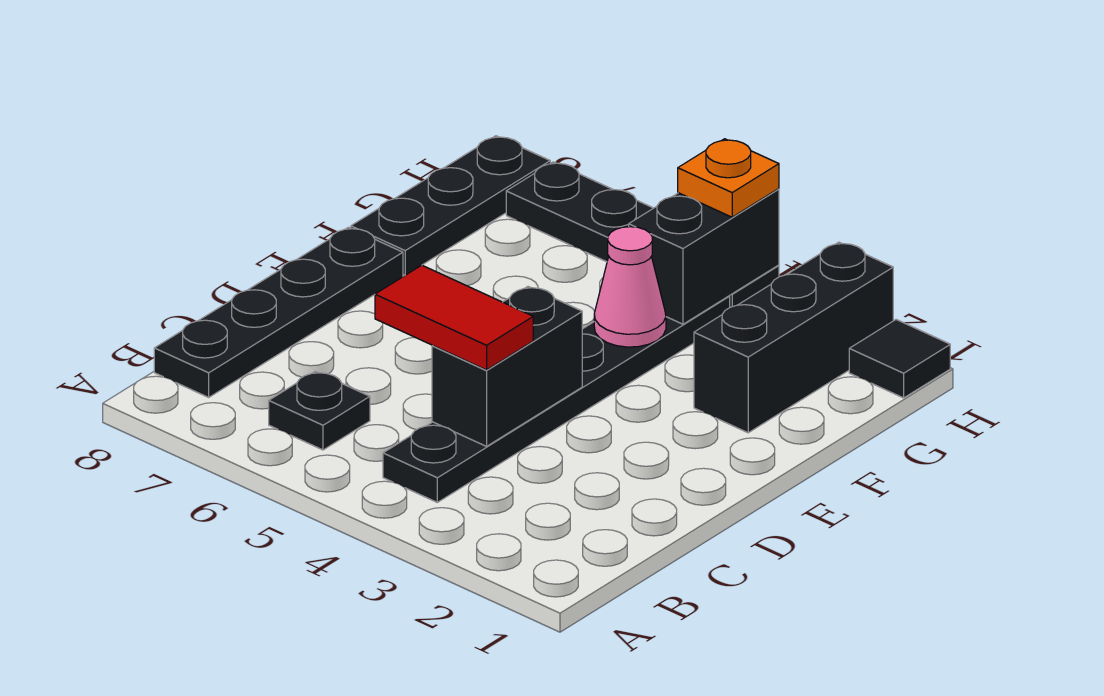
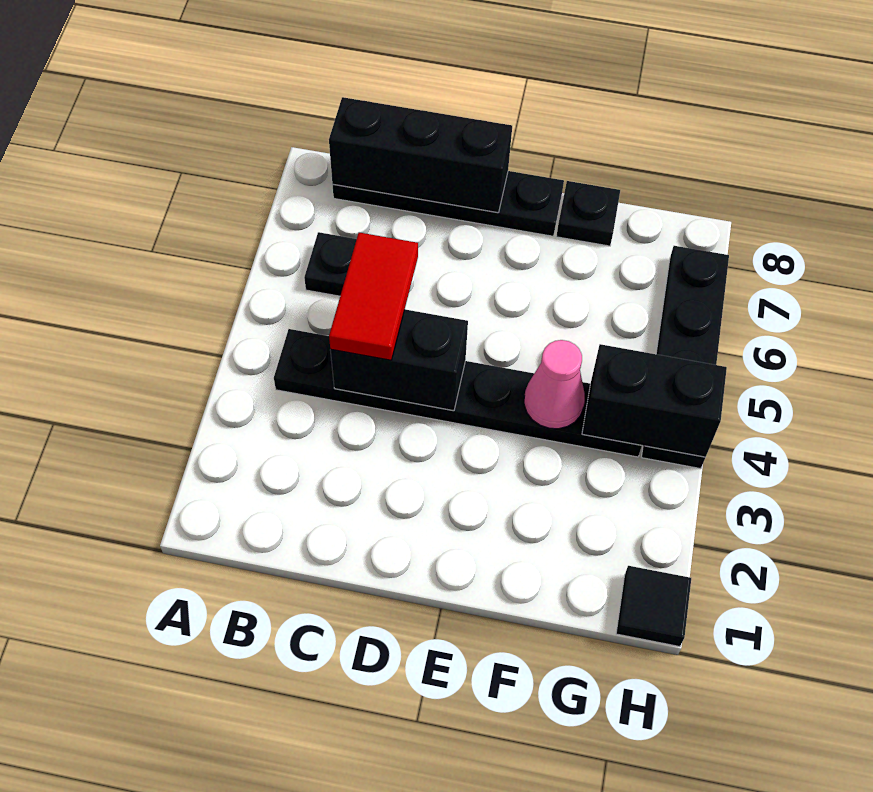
black 1x3 brick [694,242,893,433] -> black 1x3 brick moved to [329,97,512,213]
black 1x3 plate [351,136,550,275] -> black 1x1 plate [556,181,620,246]
orange 1x1 plate [678,139,779,217] -> none

